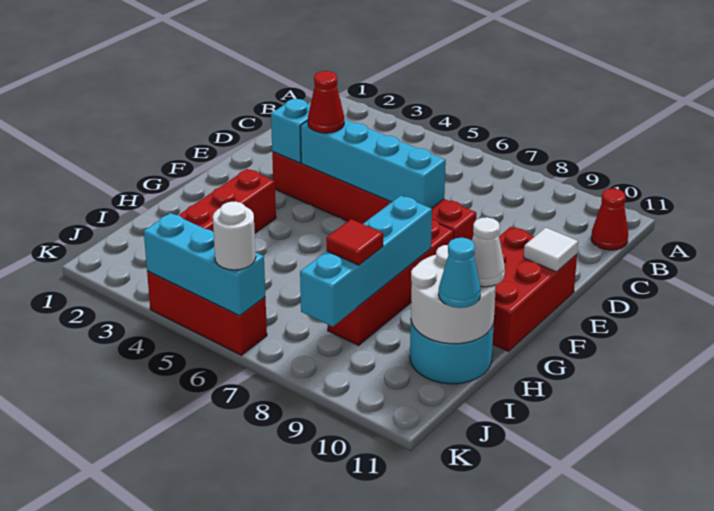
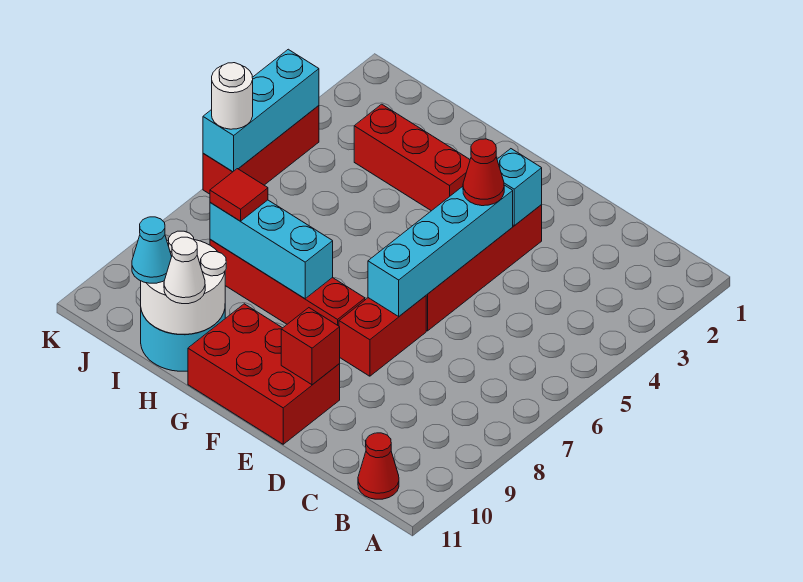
none -> red 1x1 brick [281,308,340,385]
white 1x1 tile [524,228,578,272] -> none
cyan 1x4 brick [300,196,432,327] -> cyan 1x3 brick [210,200,333,299]

